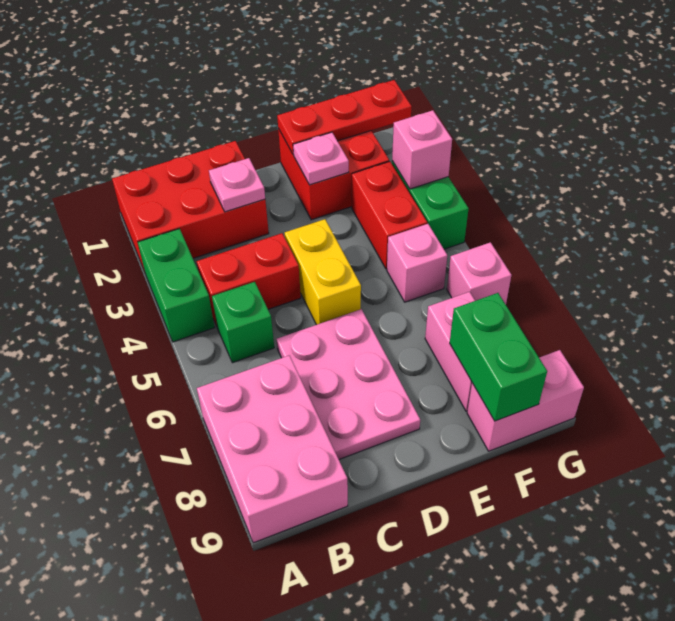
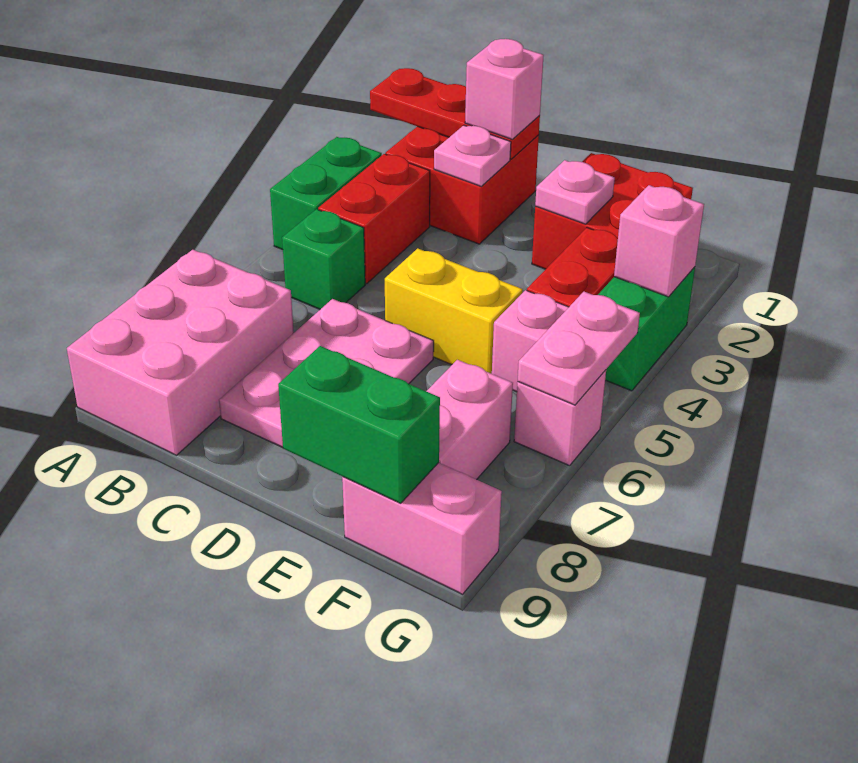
red 2x3 brick [112,141,269,272] -> red 2x2 brick [385,126,539,244]
red 1x2 brick [197,233,301,326] -> red 1x2 brick turned to [318,154,430,284]
none -> pink 1x1 brick [465,39,544,140]
yellow 1x2 brick [285,219,361,325] -> yellow 1x2 brick turned to [385,248,523,374]
red 1x3 plate [277,80,412,155] -> red 1x3 plate moved to [370,68,540,159]
green 1x2 brick [450,293,547,421] -> green 1x2 brick turned to [278,346,440,503]
none -> pink 1x2 plate [518,292,640,405]

